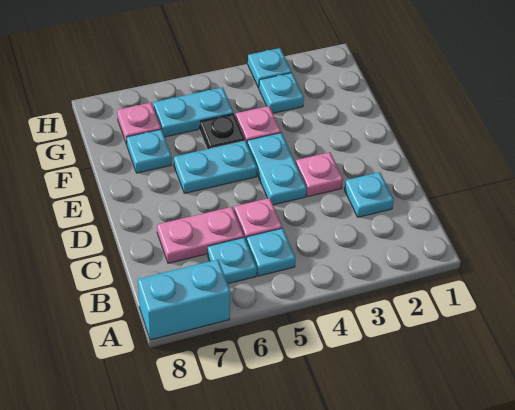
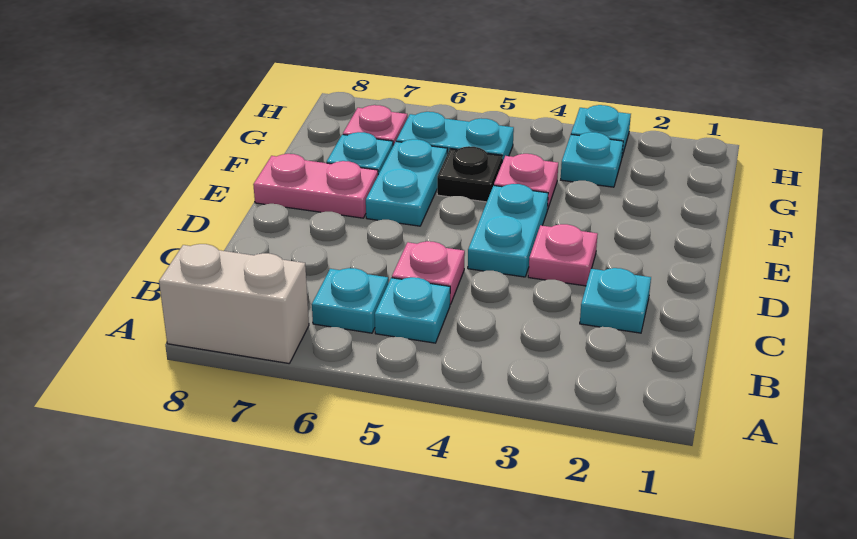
cyan 1x2 brick [138,260,231,340] -> white 1x2 brick [159,244,309,363]
pink 1x2 plate [157,207,244,263] -> pink 1x2 plate moved to [253,154,378,218]
cyan 1x2 plate [174,141,257,193] -> cyan 1x2 plate turned to [366,139,447,226]

